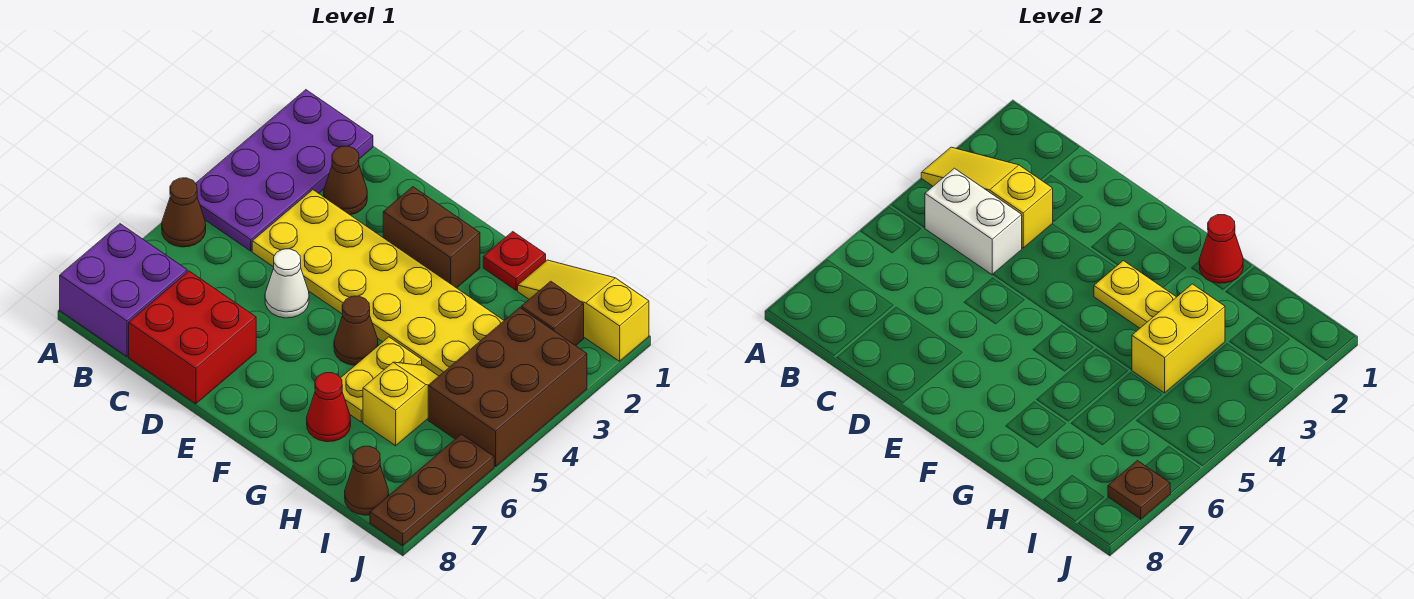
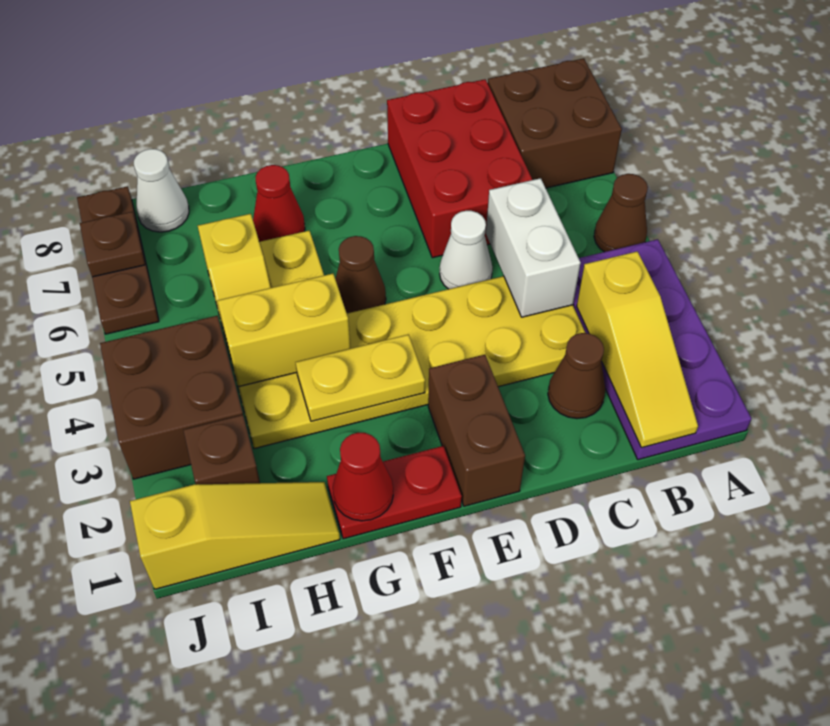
yellow 1x3 slope [921,147,1053,248] -> yellow 1x3 slope turned to [577,251,698,448]
purple 2x2 brick [60,224,187,356] -> brown 2x2 brick [488,58,622,188]
white 1x2 brick [925,168,1022,275] -> white 1x2 brick turned to [486,178,580,317]
red 2x2 brick [129,271,256,404] -> red 2x3 brick [387,79,532,258]
brown 1x2 brick [383,187,480,288] -> brown 1x2 brick turned to [428,355,525,506]
red 1x1 plate [483,232,546,290] -> red 1x2 plate [327,446,462,539]
yellow 1x2 brick [1132,284,1225,393] -> yellow 1x2 brick turned to [218,274,351,387]
brown 2x3 brick [428,308,587,467] -> brown 2x2 brick [100,316,243,479]
brown 1x1 cone [345,446,389,515] -> white 1x1 cone [134,149,189,232]

